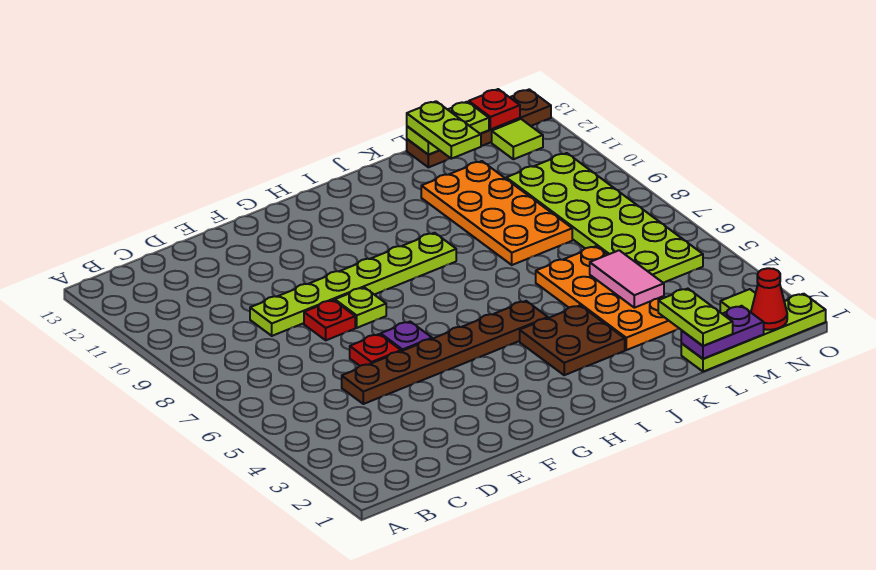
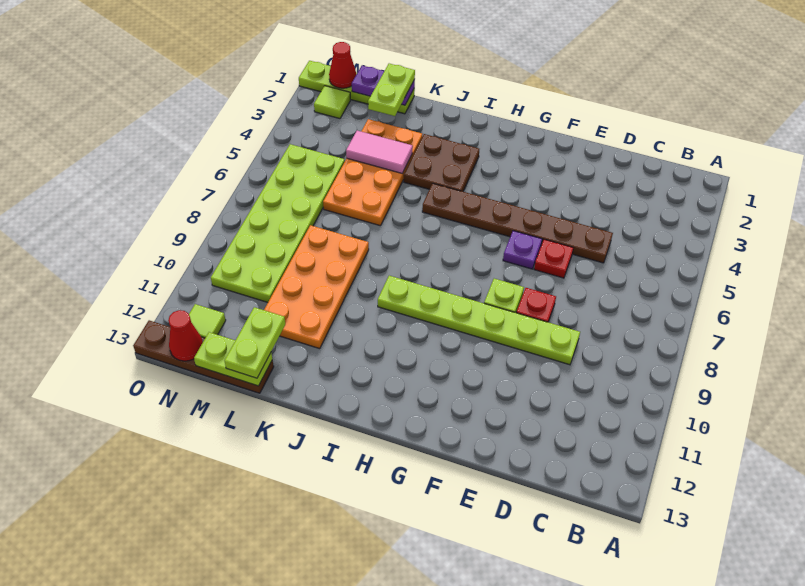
pink 1x2 tile [590,250,664,308] -> pink 1x2 tile turned to [346,131,413,173]
red 1x1 plate [469,89,520,129] -> red 1x1 cone [168,310,203,361]

